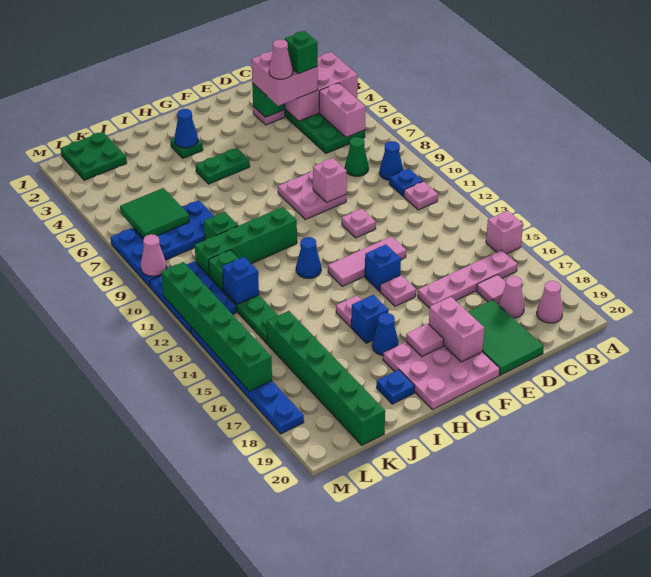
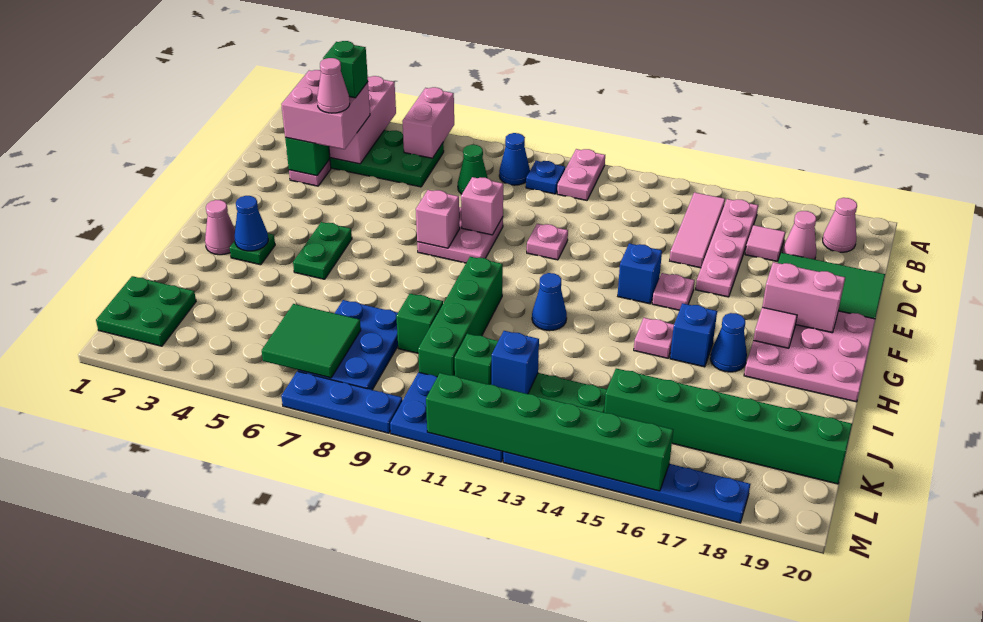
pink 1x1 brick [486,211,523,254] -> pink 1x1 brick moved to [416,190,460,248]
pink 1x2 brick [319,83,366,137] -> pink 1x2 brick turned to [402,87,454,158]
pink 1x1 plate [404,181,438,210] -> pink 1x2 plate [557,149,605,200]
pink 1x3 tile [328,236,406,286] -> pink 1x3 tile moved to [670,192,725,268]
blue 1x1 plate [376,370,415,404] -> none
pink 1x1 cone [141,234,166,276] -> pink 1x1 cone moved to [205,200,235,255]

